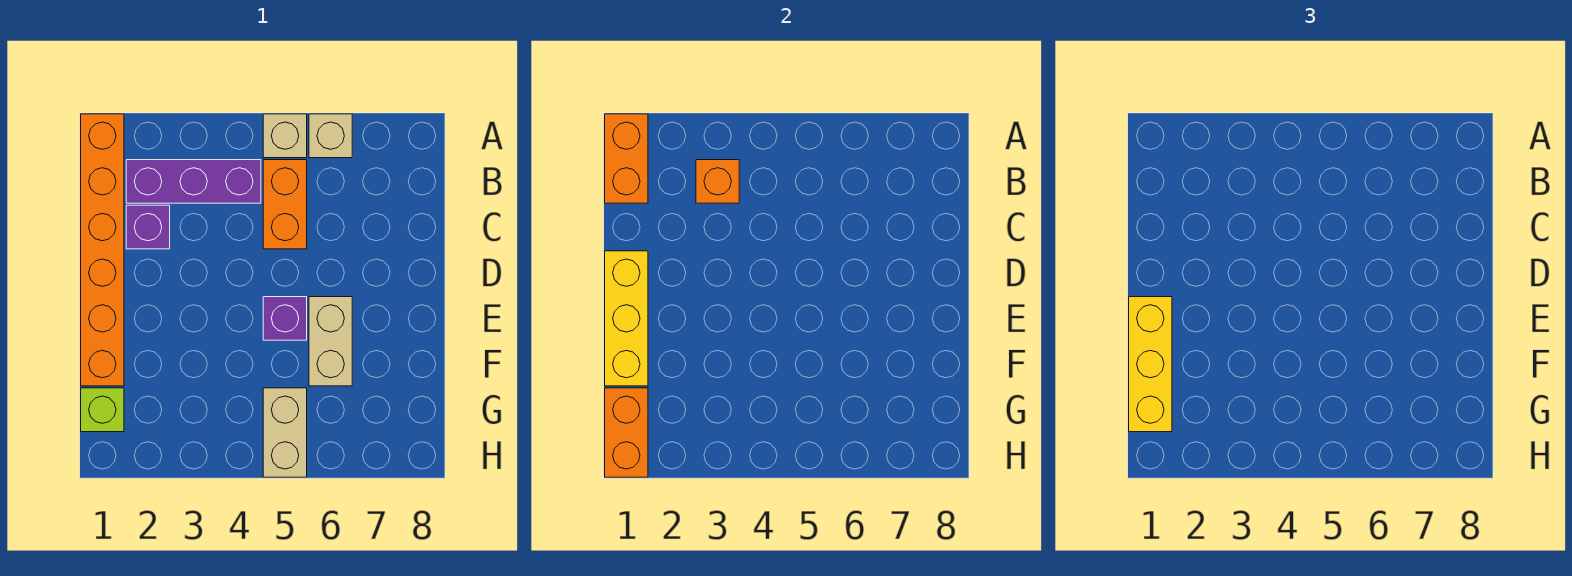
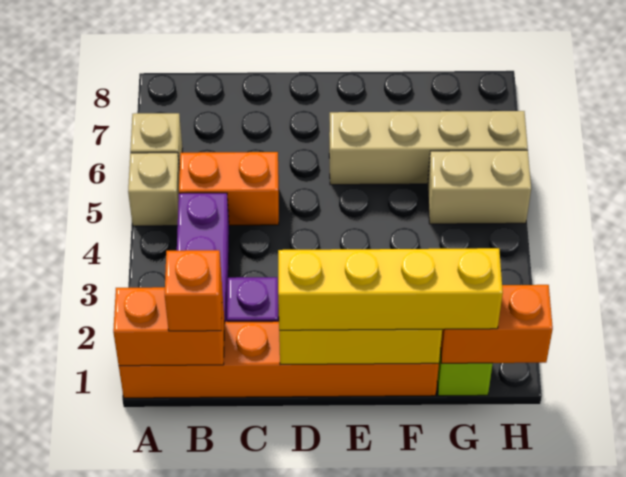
orange 1x1 brick [696,160,739,203] -> orange 1x1 brick moved to [165,250,222,331]
yellow 1x3 brick [1129,297,1172,432] -> yellow 1x4 brick [278,248,503,330]
purple 1x1 brick [263,297,307,340] -> none
tan 1x2 brick [309,297,352,386] -> tan 1x4 brick [329,111,528,185]

